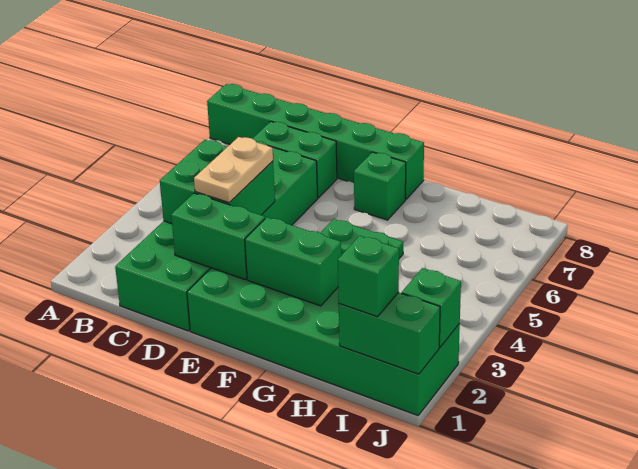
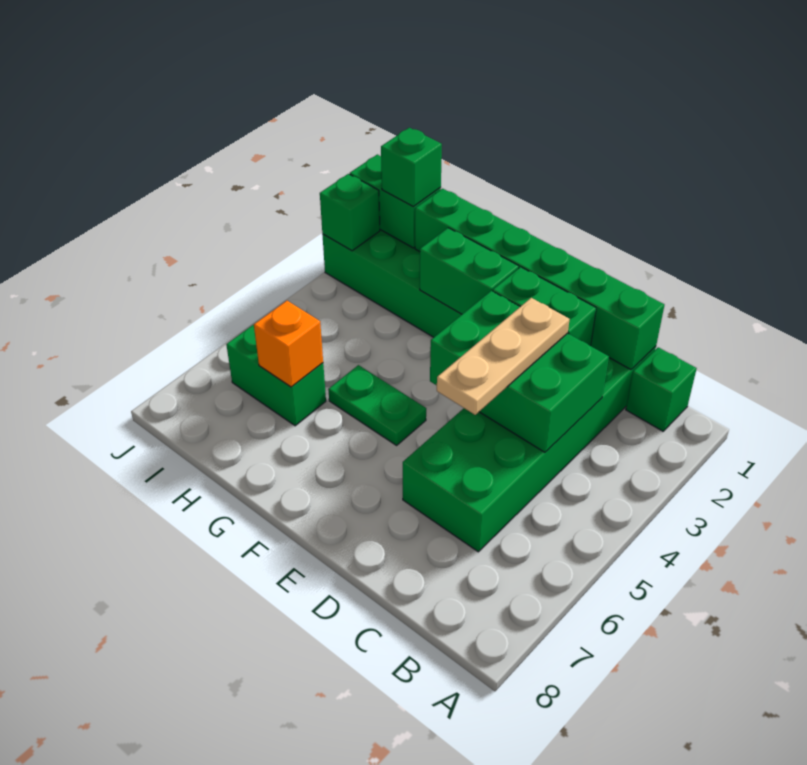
green 1x6 brick [207,84,424,199] -> green 1x6 brick moved to [415,189,664,370]
green 2x2 brick [160,140,275,224] -> green 2x3 brick [430,291,609,452]
green 1x2 brick [252,121,337,198] -> green 1x2 brick moved to [226,325,326,426]
tan 1x2 plate [194,137,273,203] -> tan 1x3 plate [437,298,570,415]
green 1x1 brick [354,152,406,220] -> green 1x1 brick moved to [626,347,697,431]
none -> orange 1x1 brick [254,301,323,387]

